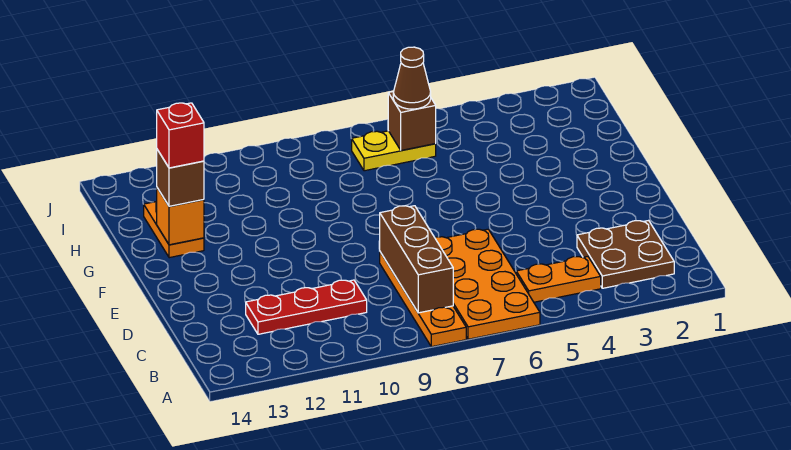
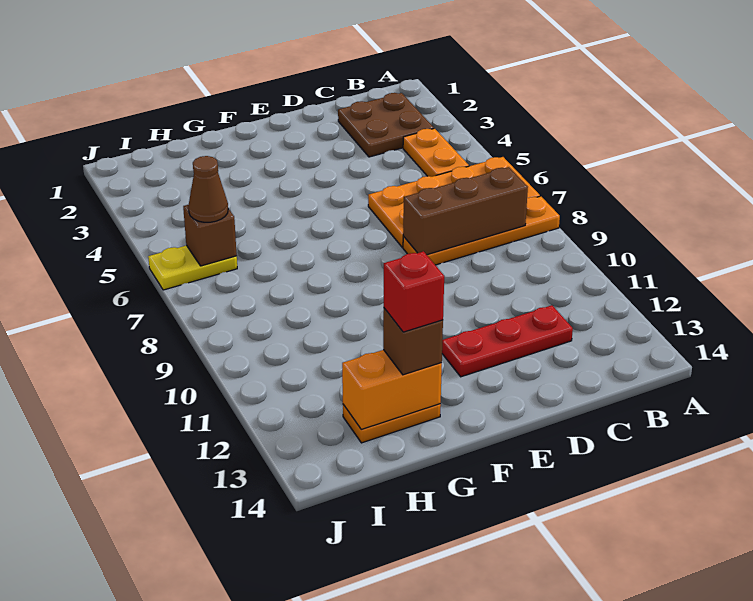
red 1x3 plate [246,280,367,334] -> red 1x3 plate turned to [442,305,573,377]
orange 1x1 brick [157,188,204,245] -> orange 1x2 brick [342,350,442,429]
yellow 1x2 plate [352,131,436,171] -> yellow 1x2 plate turned to [148,245,237,290]

